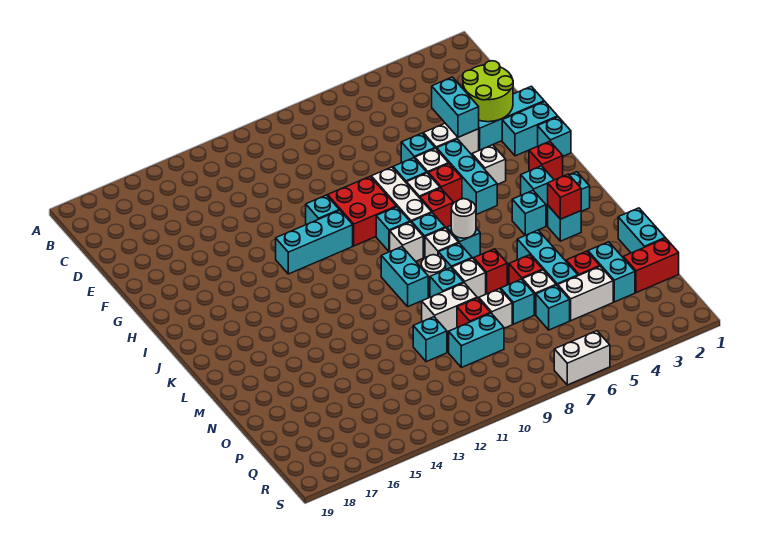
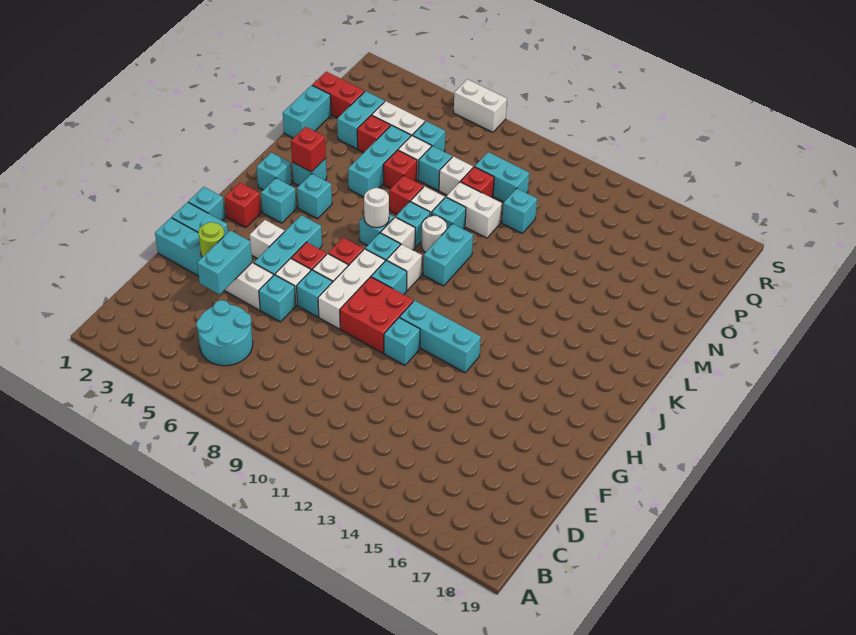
none -> cyan 2x2 round brick [196,300,253,366]
lime 2x2 round brick [463,61,513,122] -> lime 1x1 round brick [198,222,224,257]

